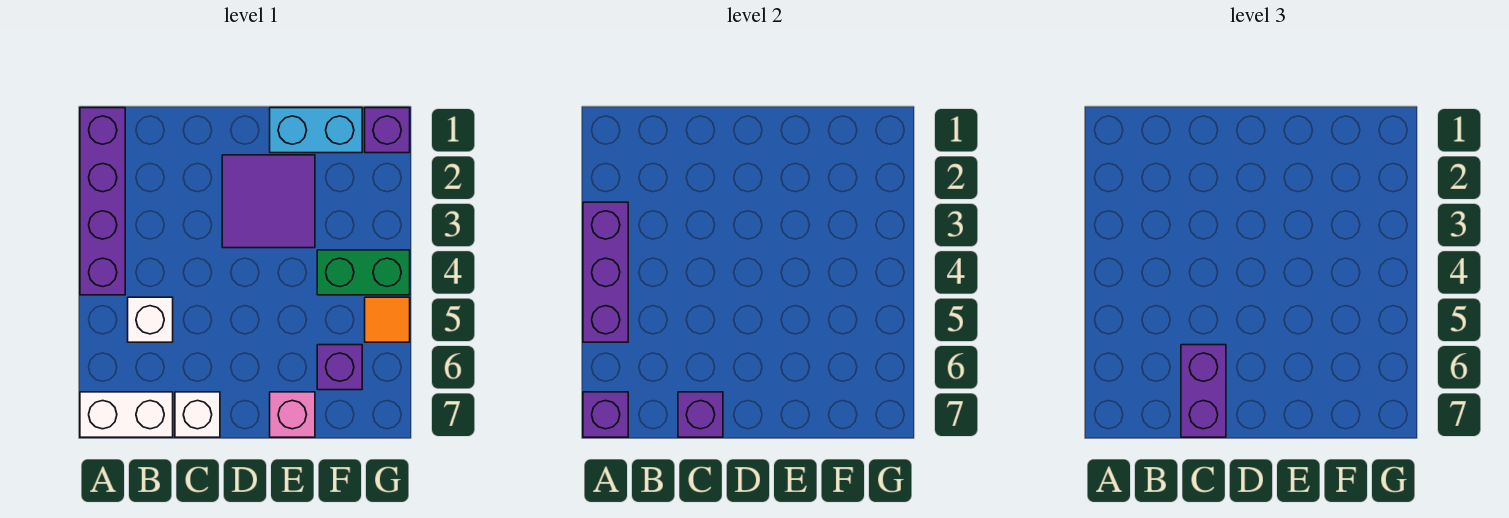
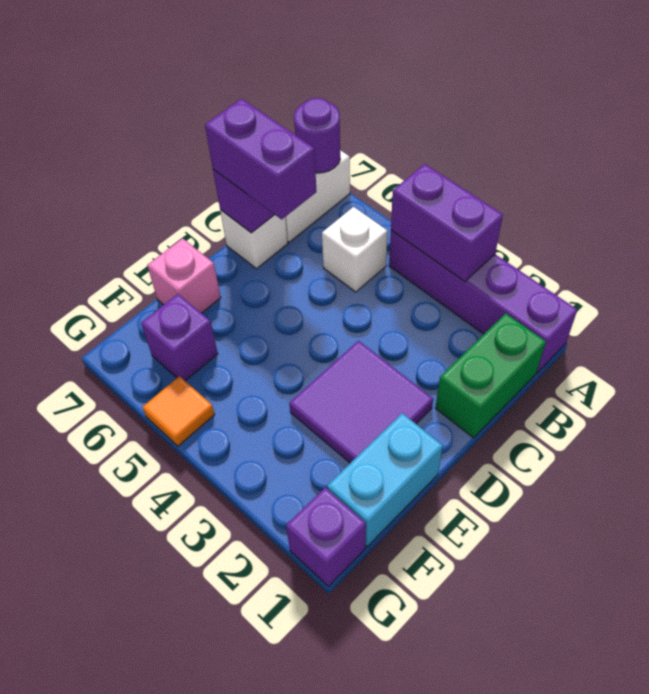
purple 1x3 brick [583,202,628,342] -> purple 1x2 brick [391,164,503,281]
purple 1x1 brick [583,392,628,437] -> purple 1x1 round brick [294,98,340,173]
green 1x2 brick [317,250,410,295] -> green 1x2 brick moved to [436,313,546,438]

